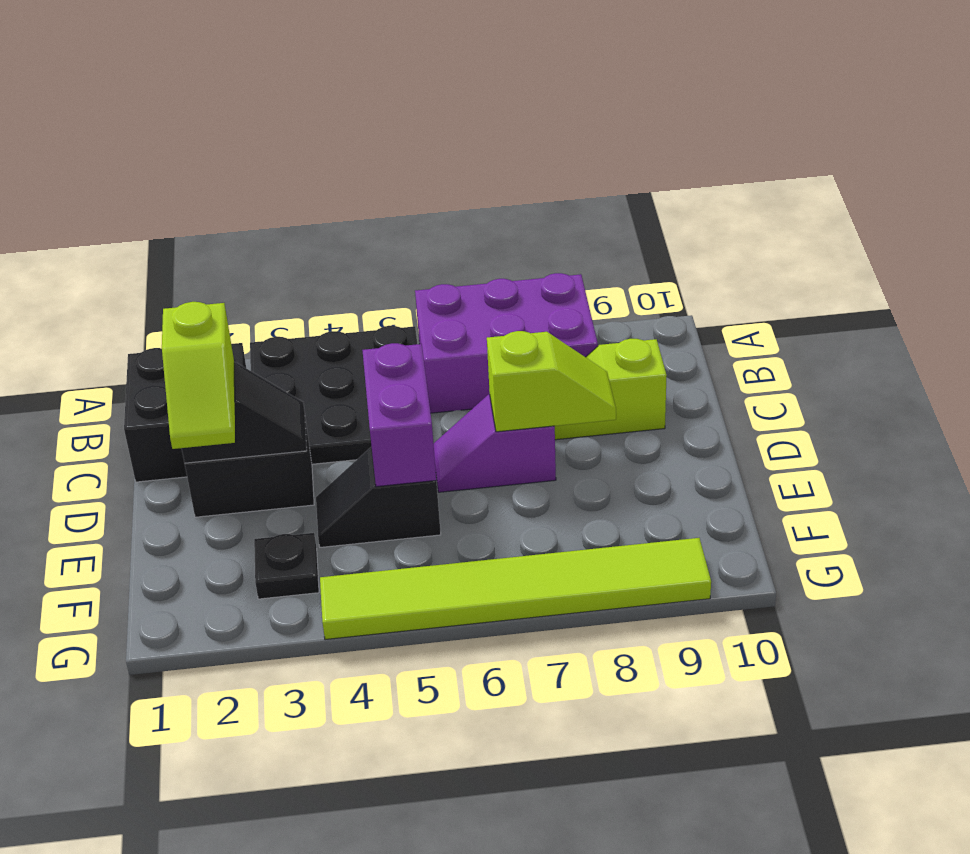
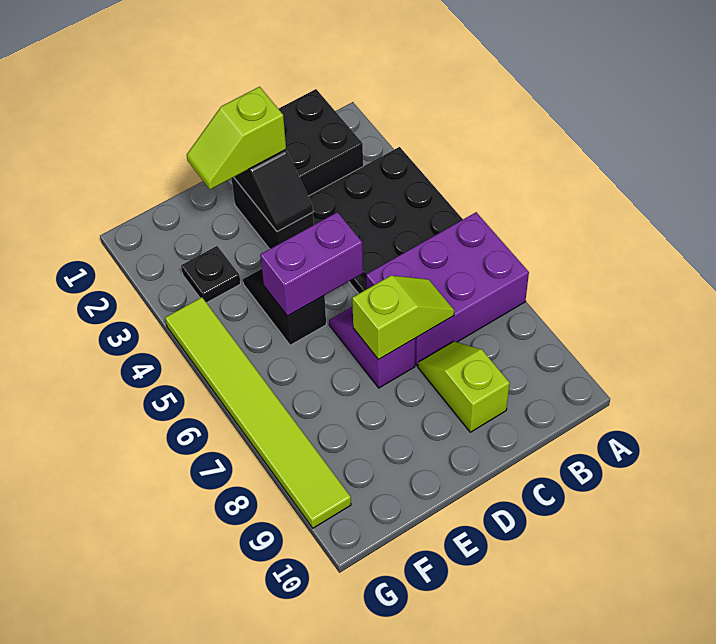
purple 2x3 brick [415,273,598,413] -> purple 2x3 brick turned to [366,212,529,366]
lime 1x2 slope [487,331,616,432] -> lime 1x2 slope turned to [352,275,454,360]

